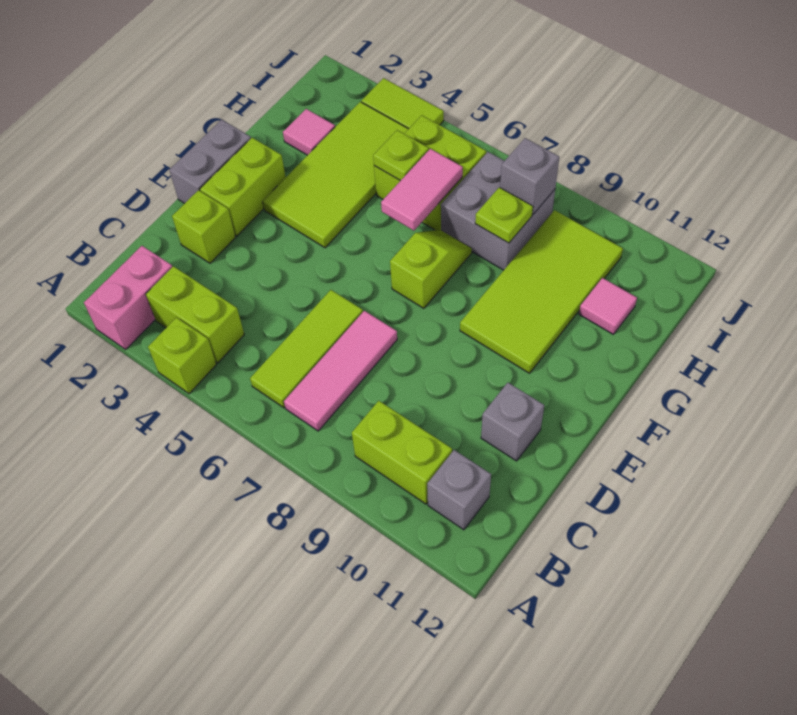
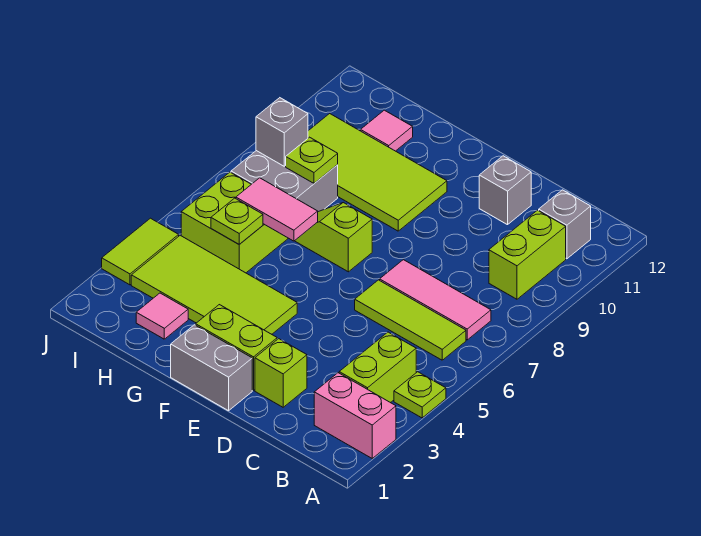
lime 1x1 brick [148,318,216,394] -> lime 1x1 plate [394,372,446,418]

